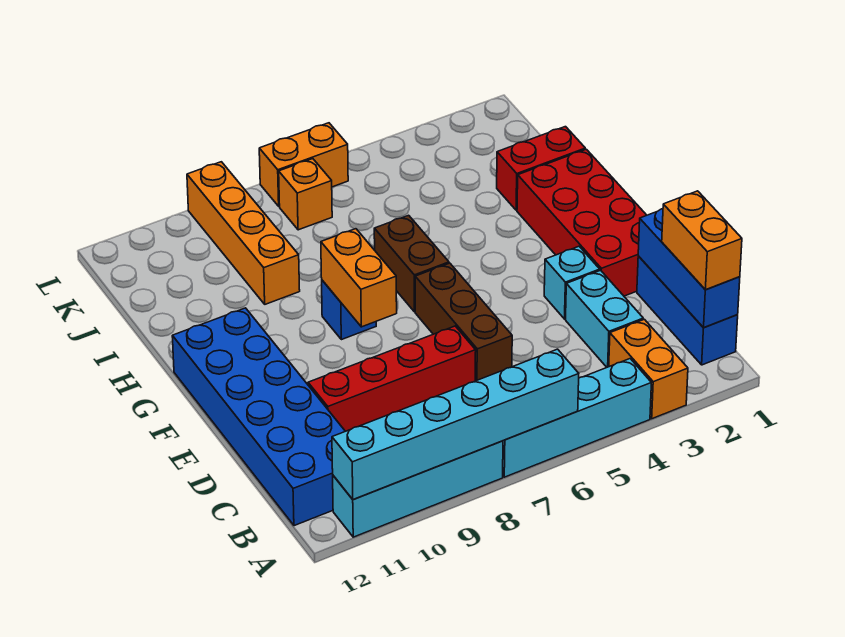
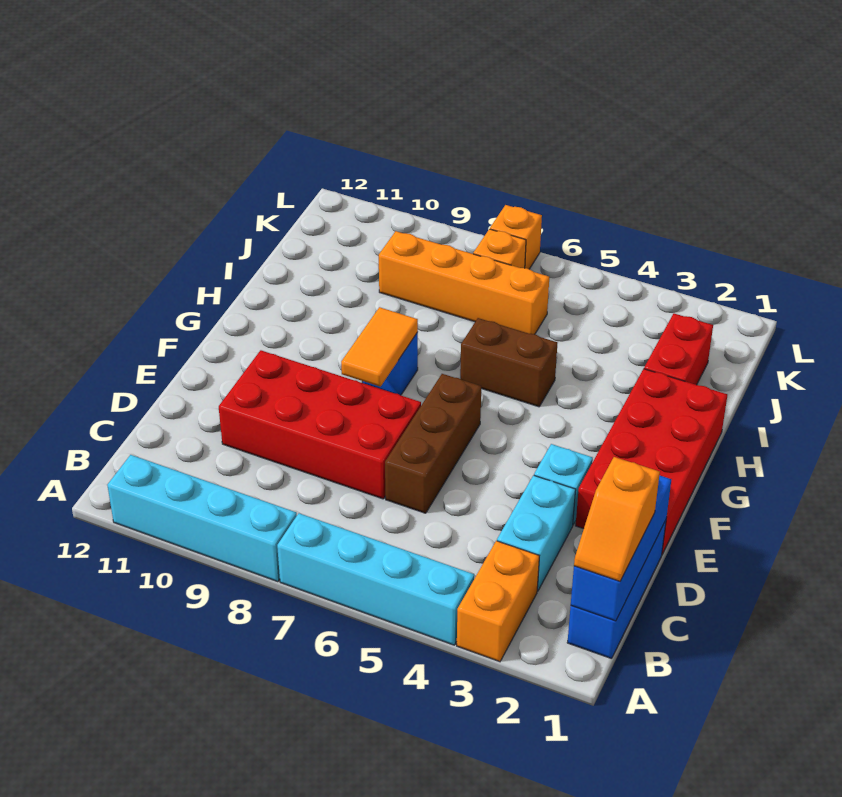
cyan 1x6 brick [332,349,579,500] -> none
orange 1x2 brick [662,191,742,290] -> orange 1x2 slope [574,457,660,581]
blue 2x6 brick [172,308,345,526] -> none
red 1x4 brick [308,326,476,431] -> red 2x4 brick [219,350,421,499]
orange 1x2 brick [321,229,397,327] -> orange 1x2 tile [341,307,418,387]
brown 1x2 brick [374,215,449,312] -> brown 1x2 brick turned to [460,318,557,407]
red 1x2 brick [497,127,585,210] -> red 1x2 brick turned to [644,314,713,385]
orange 1x4 brick [187,162,300,304] -> orange 1x4 brick turned to [379,231,549,334]
orange 1x2 brick [259,123,348,206] -> orange 1x1 brick [490,205,542,269]

